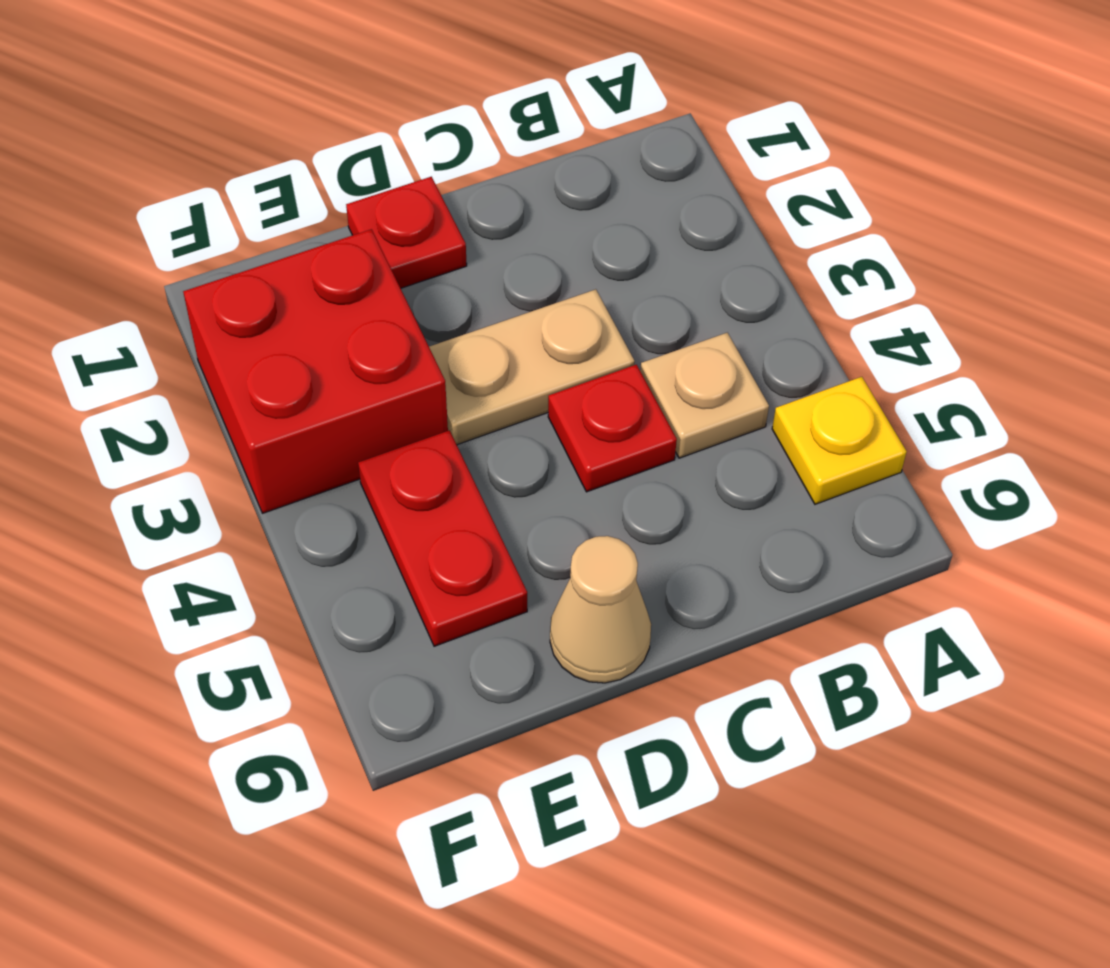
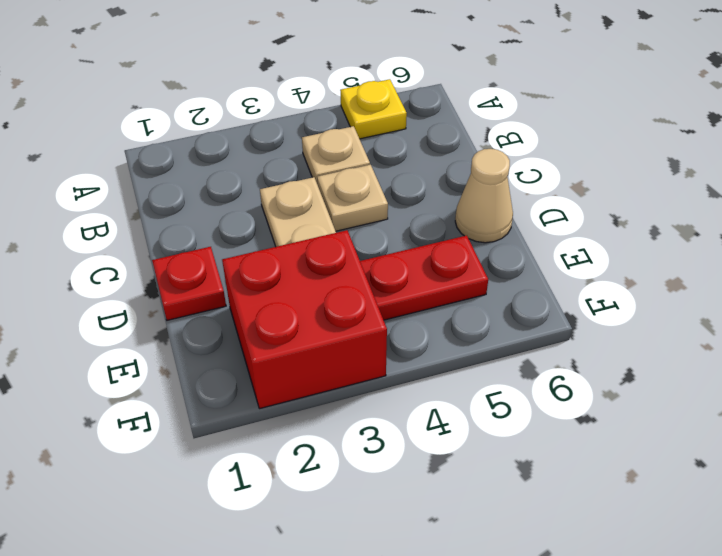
red 1x1 plate [548,365,677,492] -> tan 1x1 plate [317,165,388,231]

